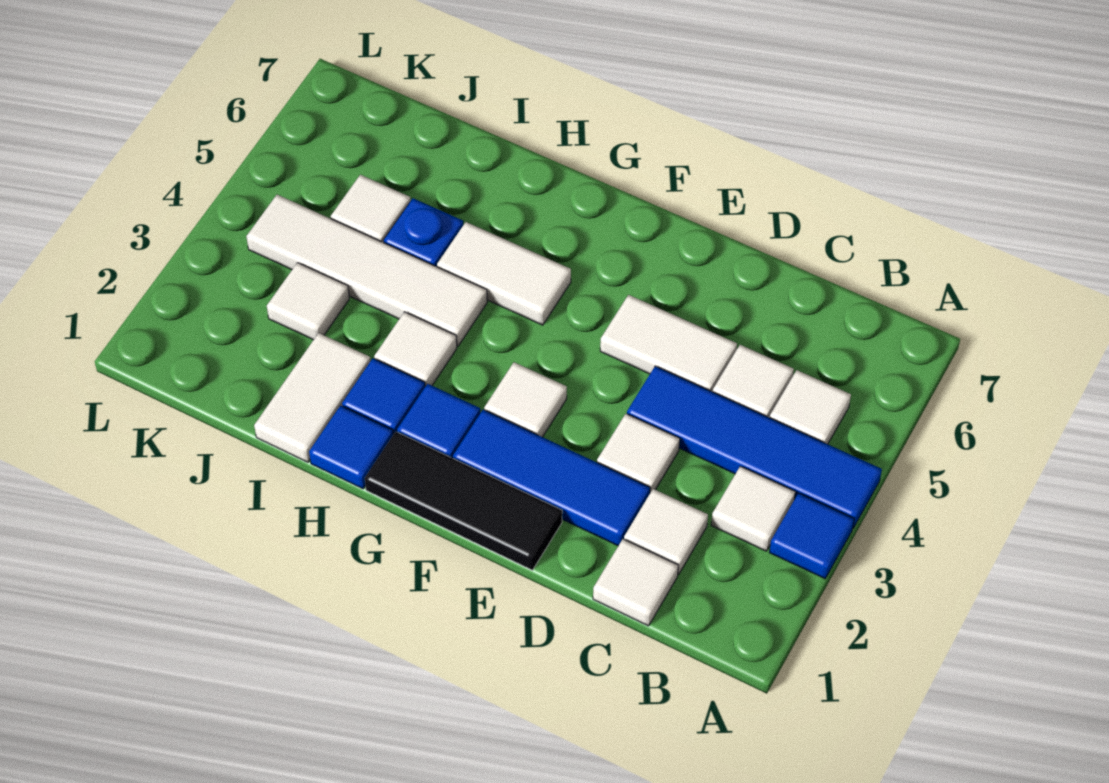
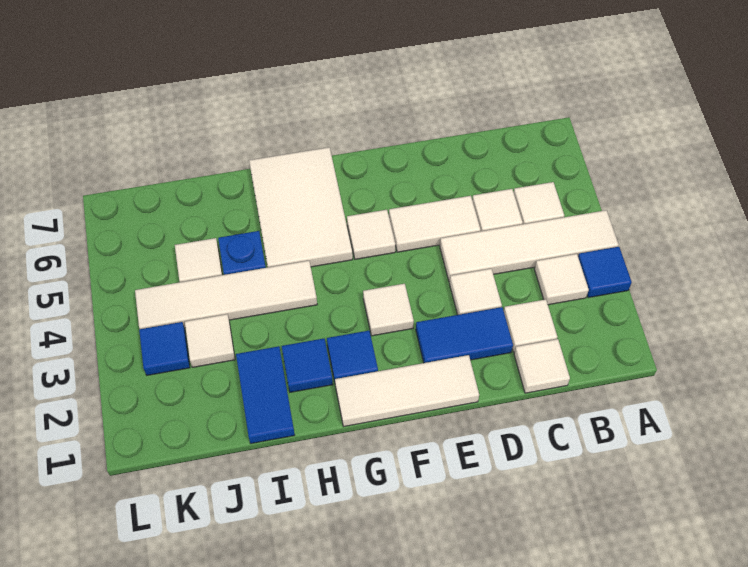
blue 1x4 tile [627,366,882,528] -> white 1x4 tile [440,210,619,282]
blue 1x3 tile [453,410,650,546] -> blue 1x2 tile [416,307,513,363]
black 1x3 tile [365,432,562,570] -> white 1x3 tile [335,355,479,426]
white 1x2 tile [437,222,571,325] -> white 2x3 tile [249,147,353,267]
blue 1x1 tile [309,406,393,489] -> blue 1x1 tile moved to [139,322,190,375]
white 1x1 tile [374,312,457,386] -> white 1x1 tile moved to [347,210,395,259]
white 1x2 tile [254,333,370,462] -> blue 1x2 tile [236,346,295,444]

